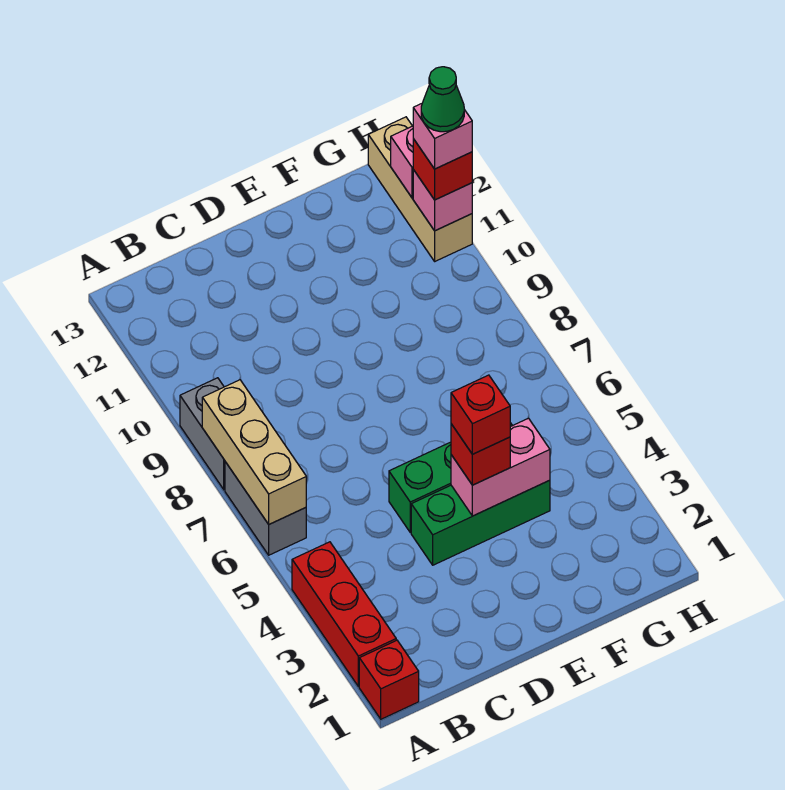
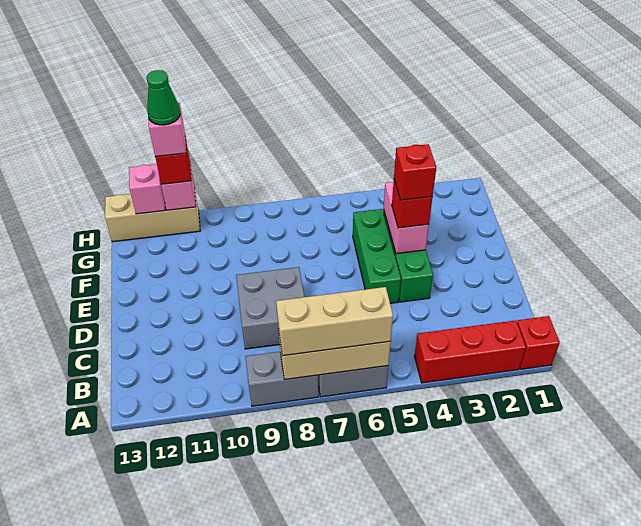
none -> tan 1x3 brick [276,287,393,356]
none -> grey 2x2 brick [236,267,304,349]

